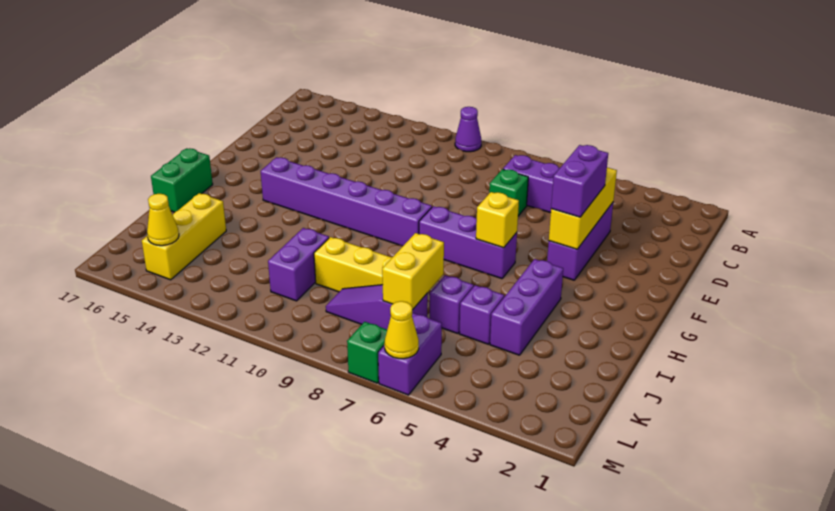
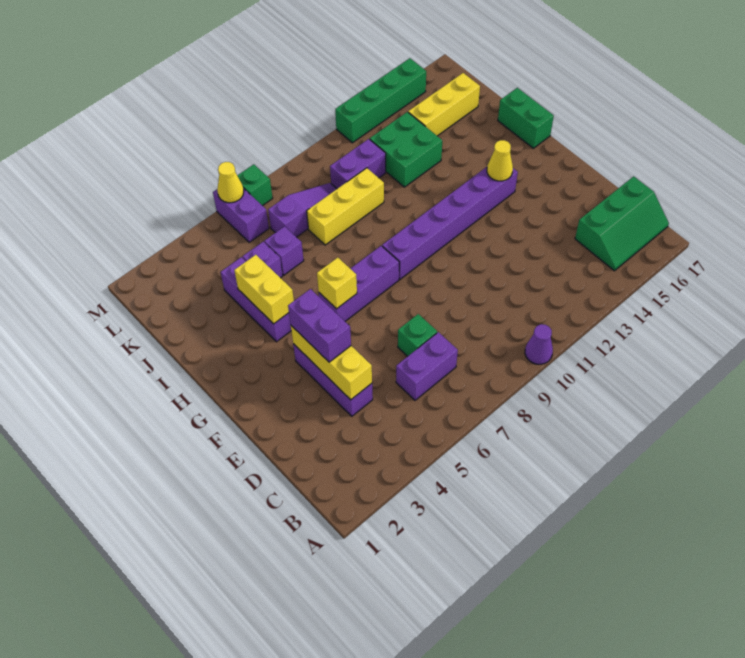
none -> green 2x3 slope [575,176,669,271]
yellow 1x2 brick [382,233,444,310] -> yellow 1x2 brick moved to [234,255,294,324]
purple 1x2 brick [268,228,329,301] -> purple 1x2 brick turned to [330,139,386,189]
none -> green 2x2 brick [370,112,442,187]
yellow 1x3 brick [142,193,226,280] -> yellow 1x3 brick turned to [408,73,480,136]
yellow 1x1 cone [147,194,179,246] -> yellow 1x1 cone moved to [487,140,513,181]
none -> green 1x4 brick [335,58,426,143]

